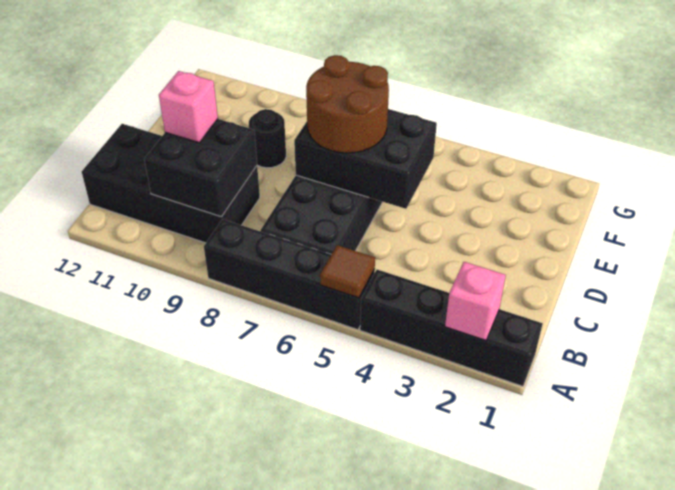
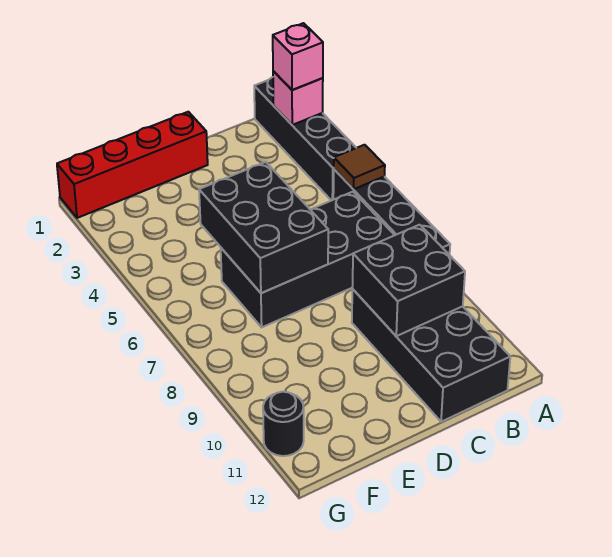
pink 1x1 brick [159,71,218,143] -> pink 1x1 brick moved to [273,23,323,90]
none -> red 1x4 brick [57,112,208,218]
brown 2x2 round brick [306,55,389,153] -> none
black 1x1 round brick [249,109,286,168] -> black 1x1 round brick moved to [263,392,304,456]

